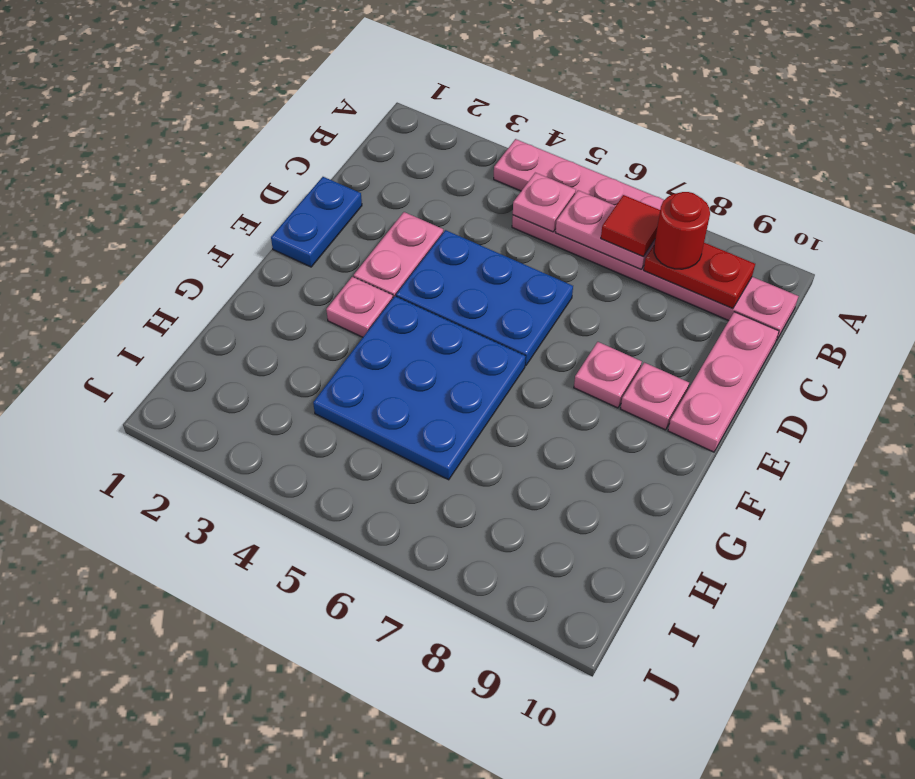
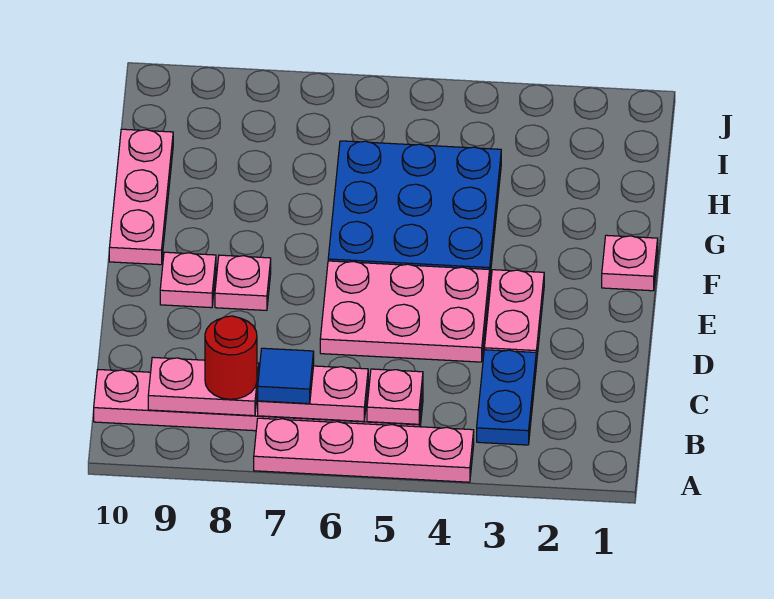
red 1x1 tile [601,195,660,257] -> blue 1x1 tile [258,348,314,404]
red 1x2 plate [644,243,755,308] -> pink 1x2 plate [148,357,259,416]
pink 1x3 plate [668,312,779,452] -> pink 1x3 plate moved to [109,129,173,265]
blue 1x2 plate [271,177,362,267] -> blue 1x2 plate moved to [477,350,536,445]
blue 2x3 plate [396,230,573,366] -> pink 2x3 plate [320,261,490,362]
pink 1x1 plate [326,277,393,337] -> pink 1x1 plate moved to [602,235,658,291]

